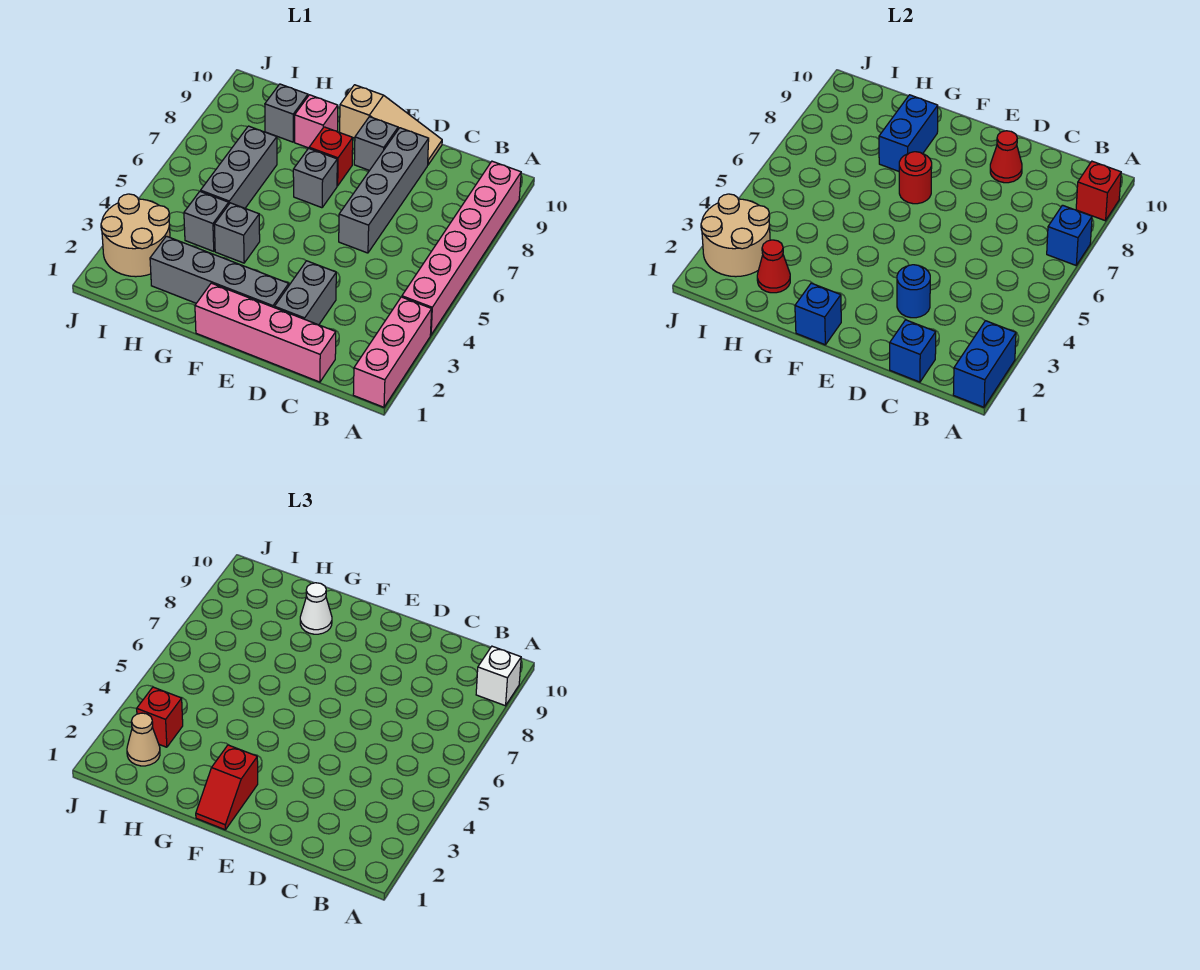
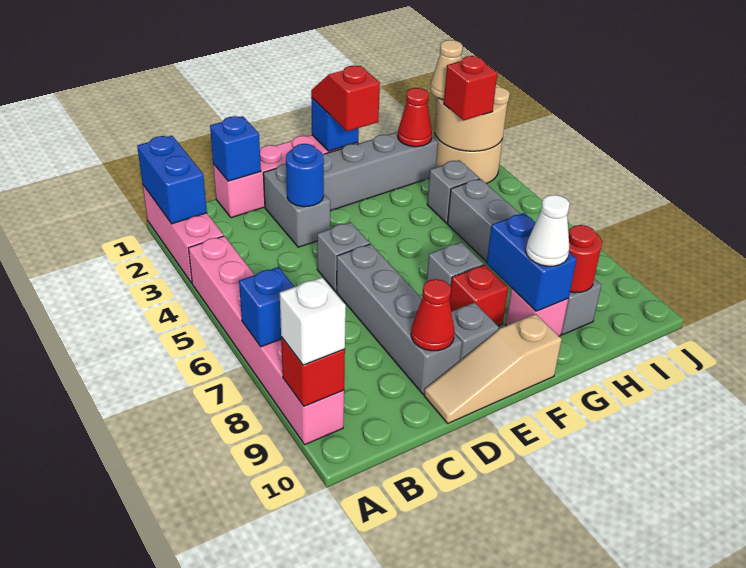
red 1x1 round brick [899,152,932,204] -> red 1x1 round brick moved to [568,225,602,293]
grey 1x1 brick [214,203,260,263] -> grey 1x1 brick moved to [317,222,370,291]

